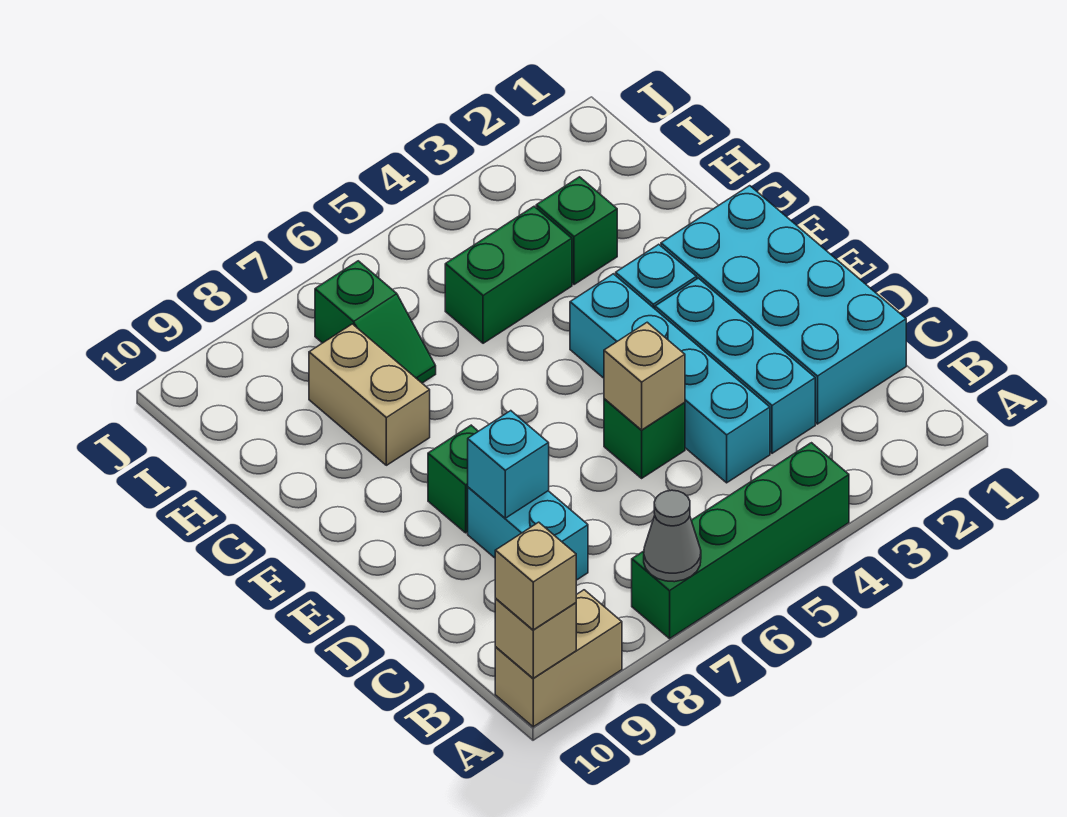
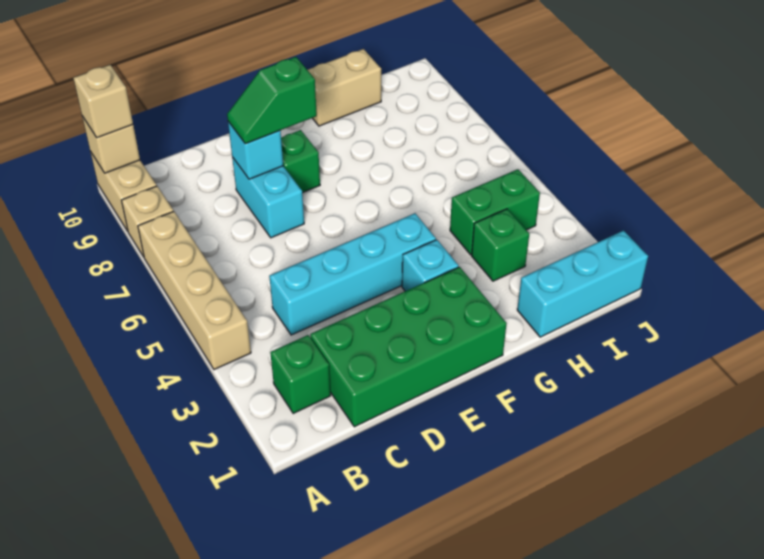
green 1x4 brick [632,443,849,639] -> tan 1x4 brick [138,211,251,370]
grey 1x1 cone [644,490,701,582] -> none
cyan 2x4 brick [661,186,906,424] -> green 2x4 brick [310,267,507,427]
cyan 1x3 brick [655,278,815,453] -> cyan 1x3 brick moved to [517,231,648,337]
cyan 1x2 brick [468,487,588,580] -> cyan 1x2 brick turned to [232,157,304,238]
green 1x1 brick [604,399,685,478] -> green 1x1 brick moved to [270,335,331,413]
tan 1x1 brick [604,322,685,430] -> tan 1x1 brick moved to [122,186,173,257]
tan 1x2 brick [309,324,430,465] -> tan 1x2 brick moved to [308,49,381,126]
green 1x2 brick [445,206,572,343] -> green 1x2 brick turned to [450,169,540,255]
green 1x2 slope [315,261,436,383] -> green 1x2 slope moved to [227,57,317,144]

